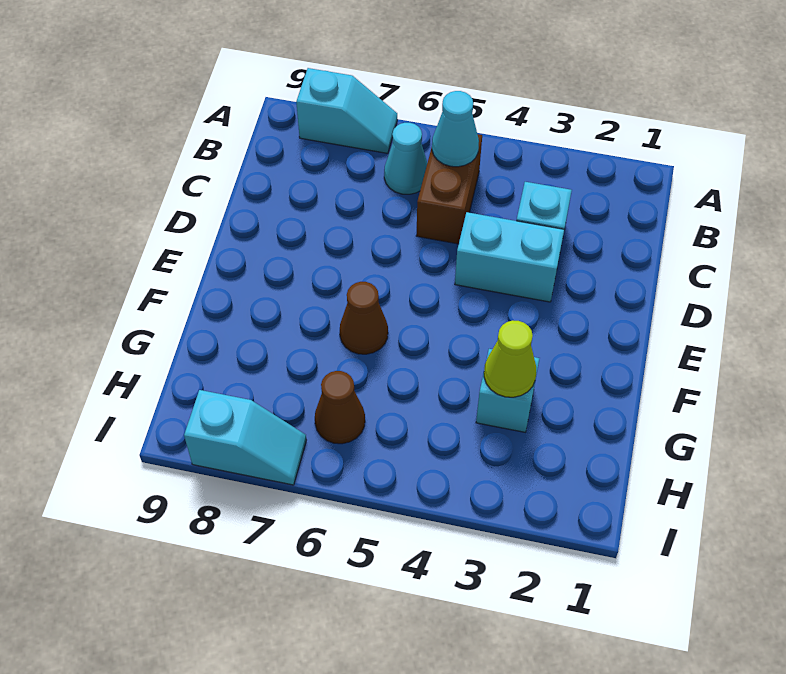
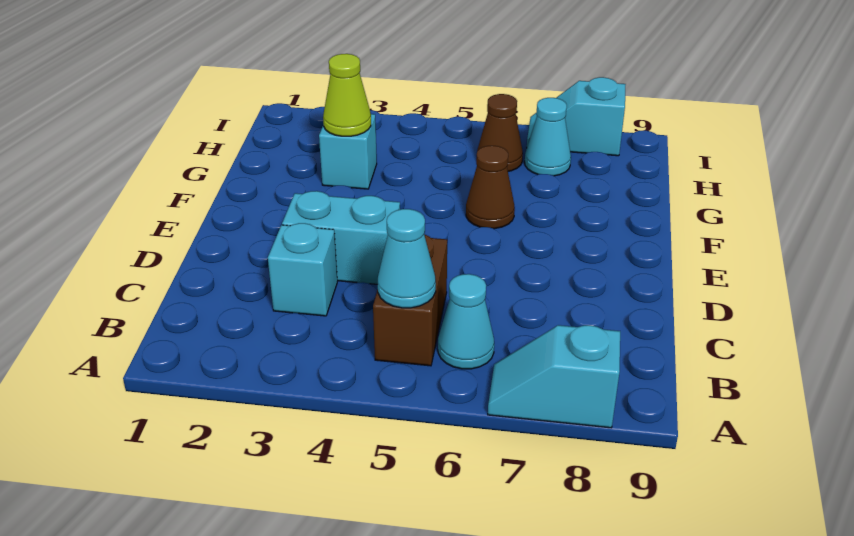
none -> cyan 1x1 cone [525,98,571,176]

